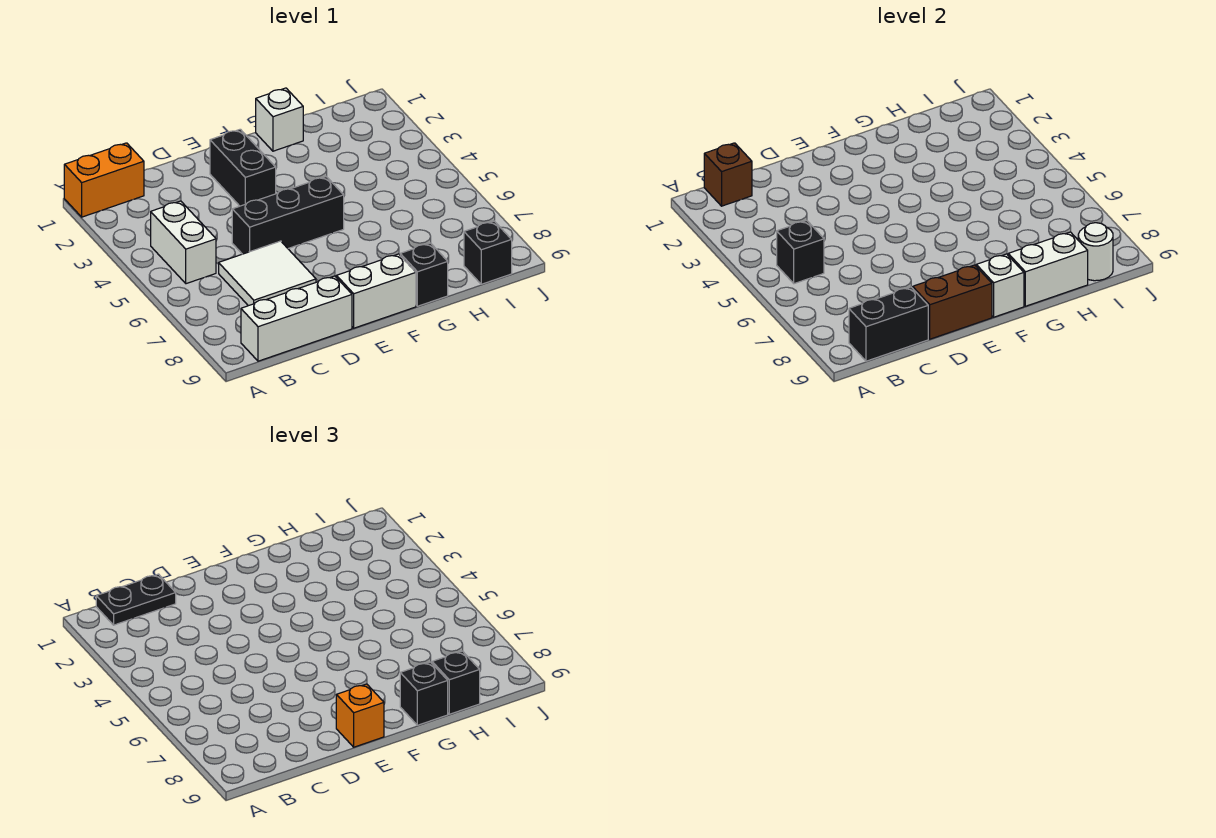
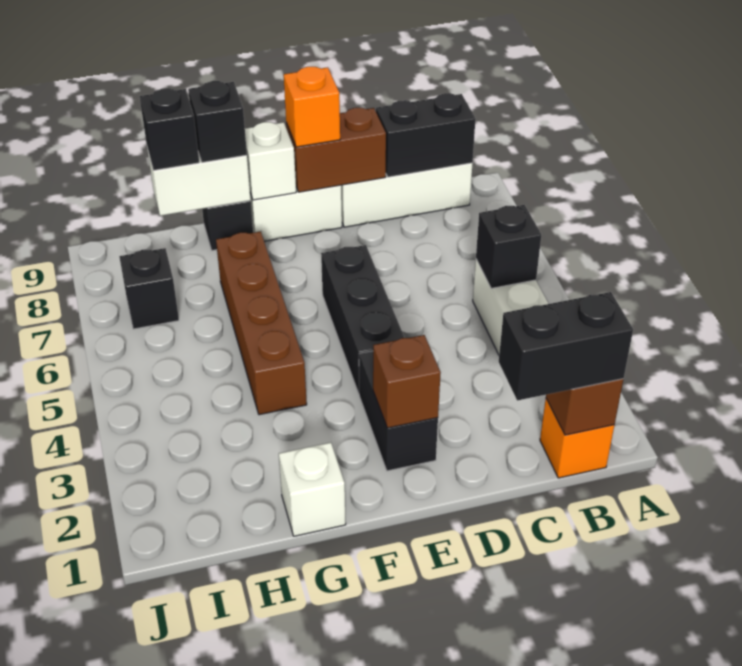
orange 1x2 brick [64,143,144,217] -> orange 1x1 brick [540,399,614,478]
black 1x2 plate [96,574,176,625] -> black 1x2 brick [499,292,633,400]
white 2x2 tile [219,241,316,306] -> none
black 1x3 brick [232,177,344,254] -> black 1x3 brick turned to [321,245,405,393]
none -> brown 1x1 brick [373,335,441,428]
none -> brown 1x4 brick [216,231,307,415]
black 1x1 brick [464,221,512,284] -> black 1x1 brick moved to [119,248,179,329]
white 1x1 round brick [1078,223,1113,281] -> none

